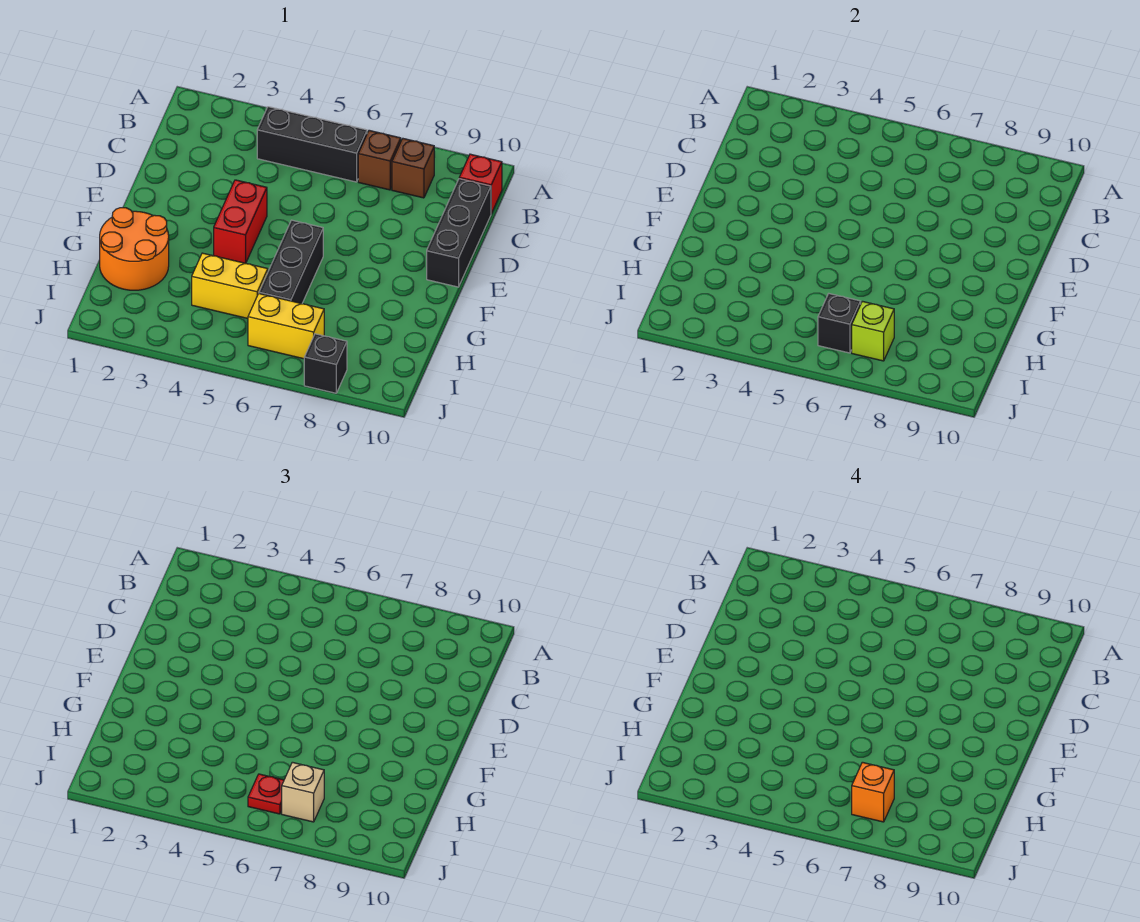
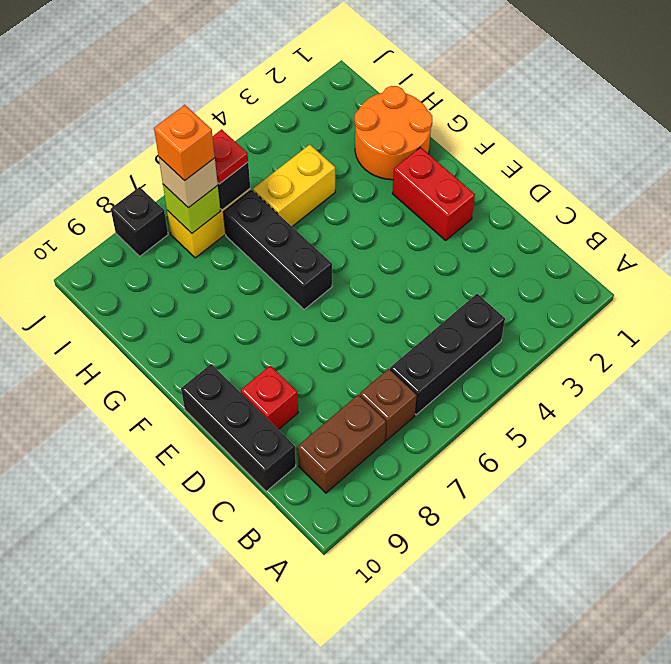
brown 1x1 brick [392,139,434,198] -> brown 1x2 brick [298,395,386,493]
red 1x1 brick [459,154,502,213] -> red 1x1 brick moved to [240,366,298,430]
red 1x2 brick [214,180,267,263] -> red 1x2 brick moved to [392,147,475,240]

